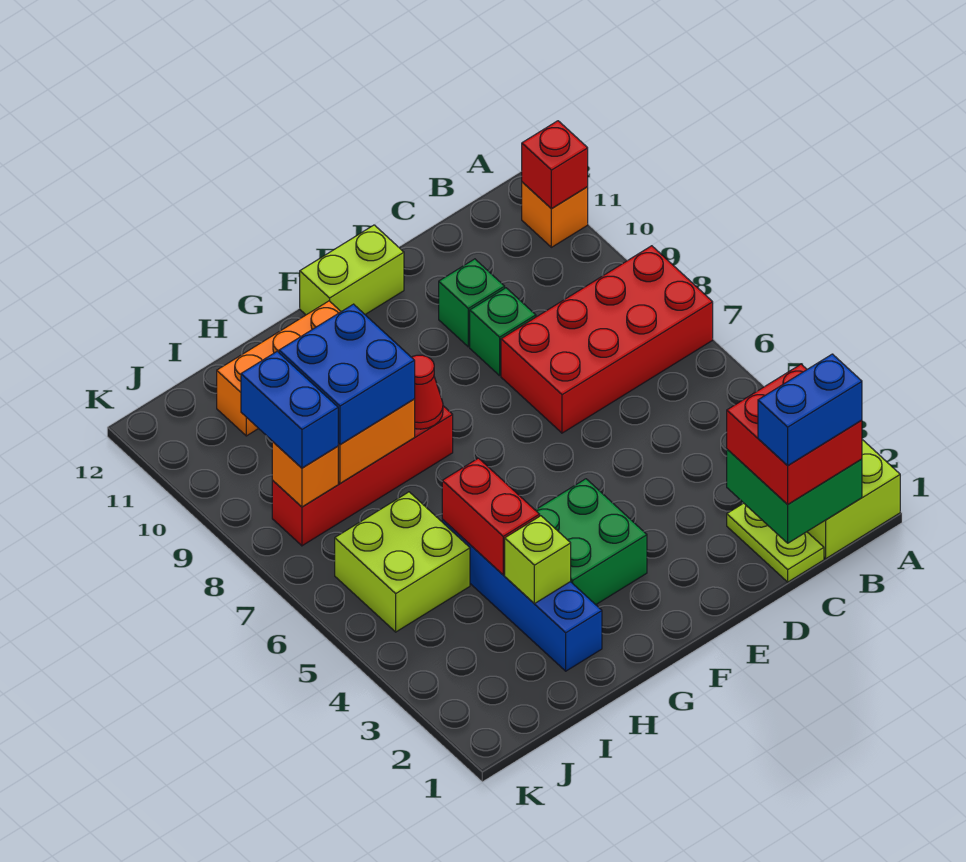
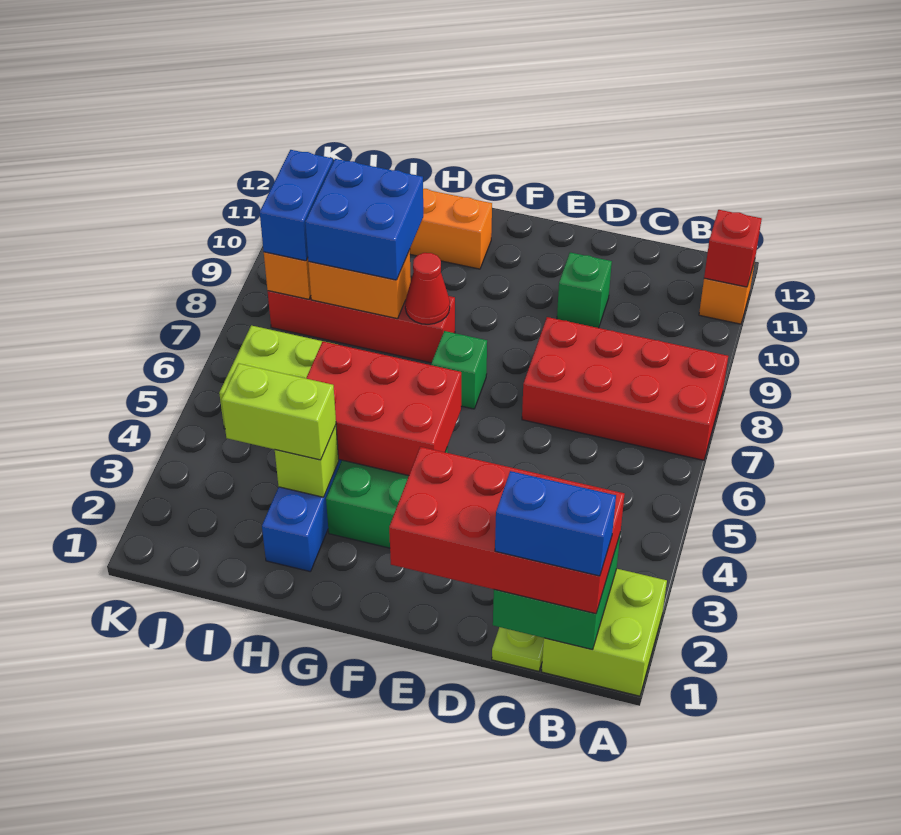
red 2x2 brick [727,364,862,505] -> red 2x4 brick [389,447,625,614]
green 1x1 brick [470,288,536,376] -> green 1x1 brick moved to [431,331,487,409]
lime 1x2 brick [300,225,404,315] -> lime 1x2 brick moved to [221,364,336,460]
red 1x2 brick [442,458,540,575] -> red 2x3 brick [306,341,461,476]

